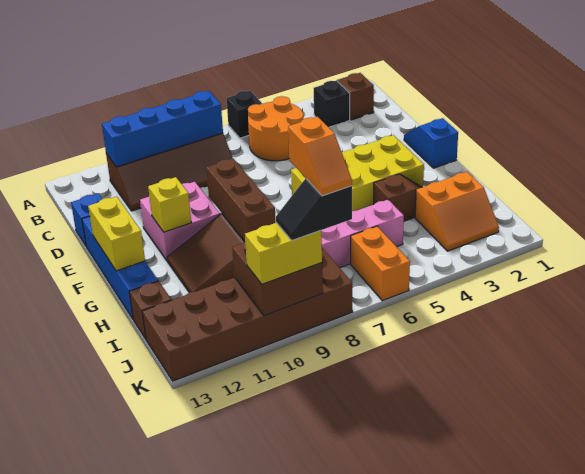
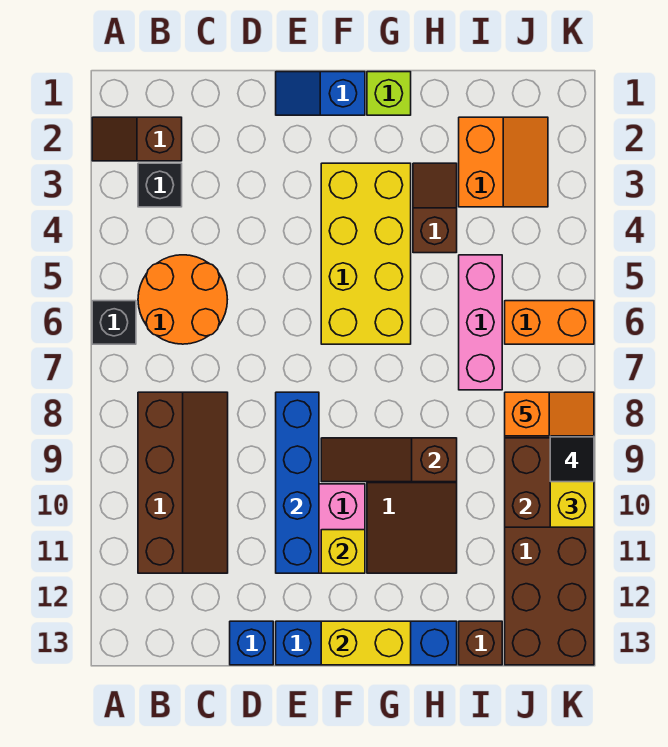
blue 1x4 brick [102,91,223,167] -> blue 1x4 brick moved to [276,392,319,573]
brown 1x3 brick [206,159,276,242] -> brown 1x3 slope [321,438,457,482]
none -> lime 1x1 brick [367,72,411,115]

